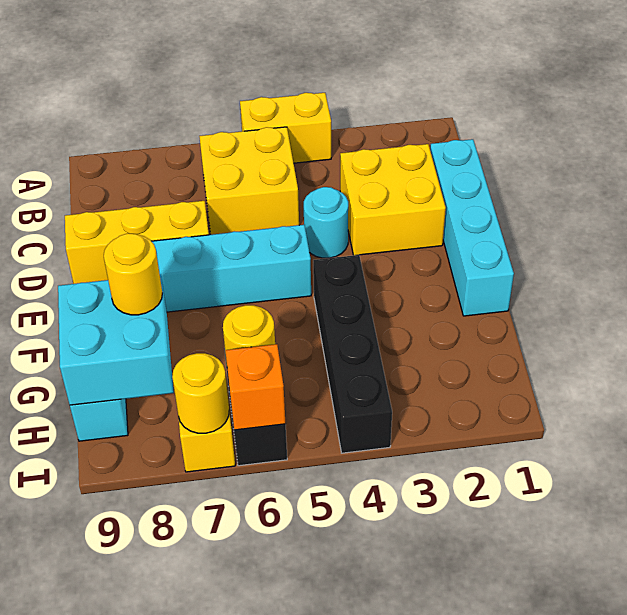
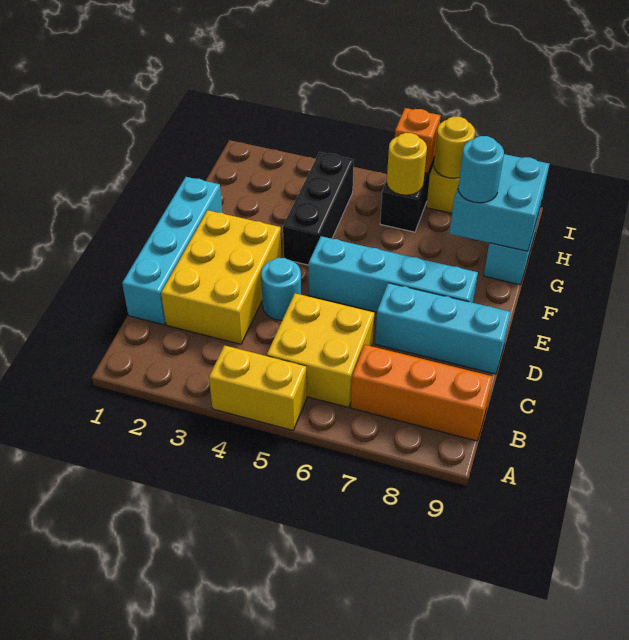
none -> orange 1x3 brick [351,345,493,441]
yellow 2x2 brick [340,144,446,255] -> yellow 2x3 brick [161,210,281,344]
yellow 1x3 brick [65,201,209,284] -> cyan 1x3 brick [375,283,511,374]
black 1x4 brick [313,255,392,453] -> black 1x3 brick [283,152,354,265]
yellow 1x1 round brick [104,233,162,315] -> cyan 1x1 round brick [458,136,504,203]

